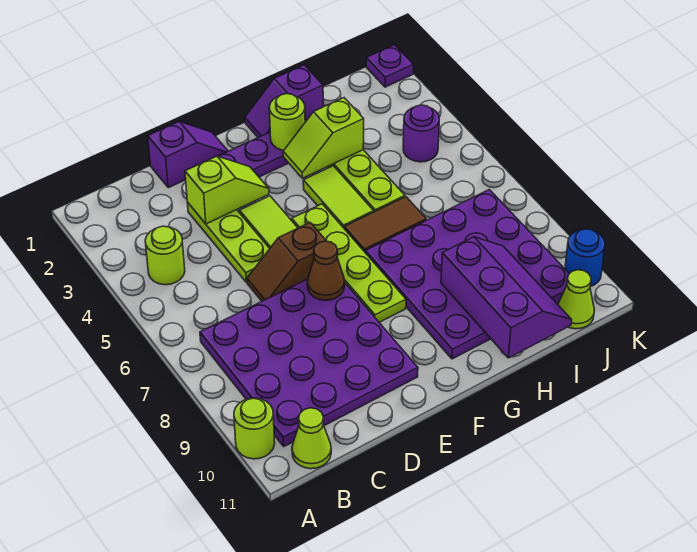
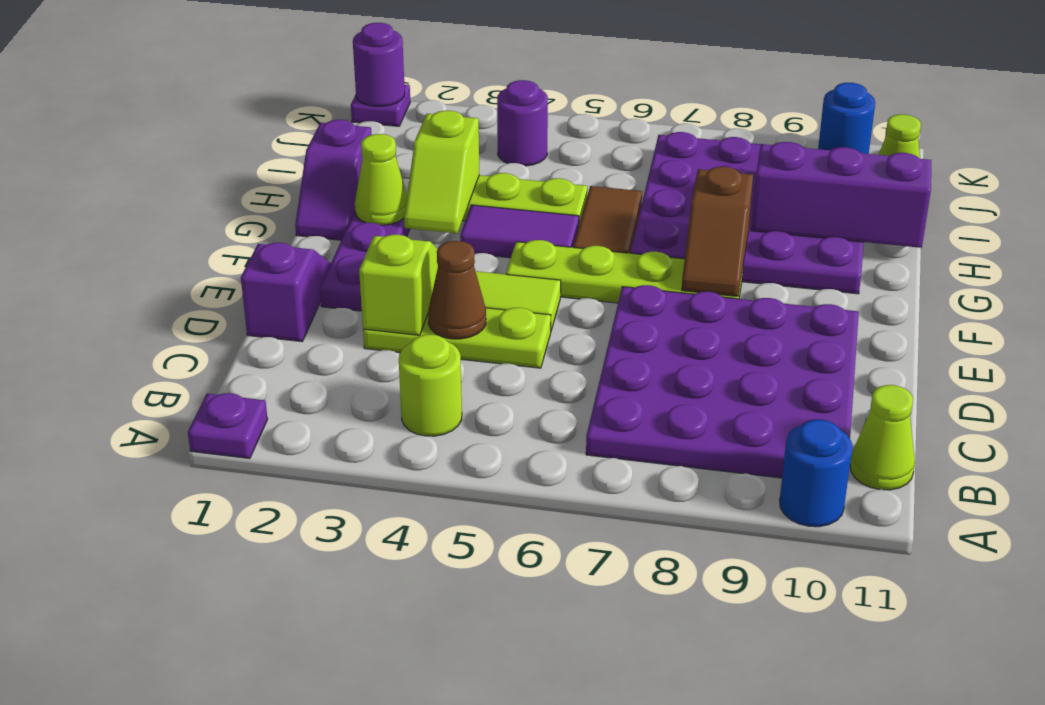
none -> purple 1x1 plate [188,393,268,459]
lime 1x1 round brick [234,398,275,459] -> blue 1x1 round brick [780,420,852,527]
brown 1x2 slope [247,223,326,301] -> brown 1x2 slope moved to [682,167,753,296]
brown 1x1 cone [307,241,345,300] -> brown 1x1 cone moved to [428,241,486,339]
lime 1x1 round brick [269,94,305,150] -> lime 1x1 cone [355,134,407,225]
lime 1x2 tile [303,166,374,228] -> purple 1x2 tile [460,205,579,258]
none -> purple 1x1 round brick [353,23,405,106]

